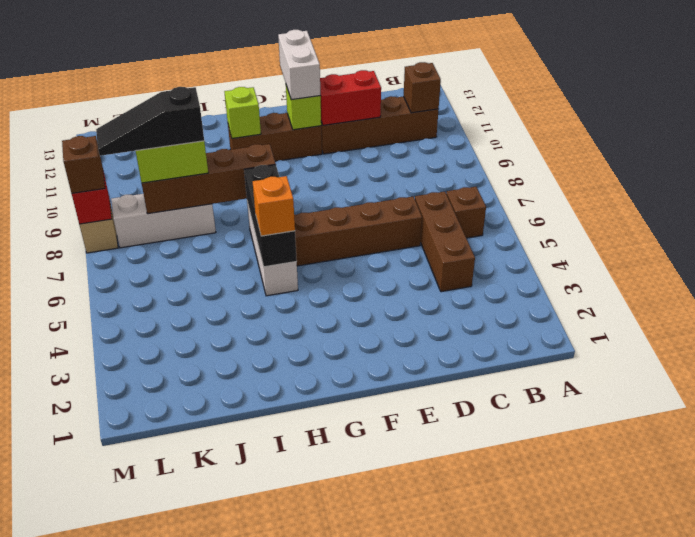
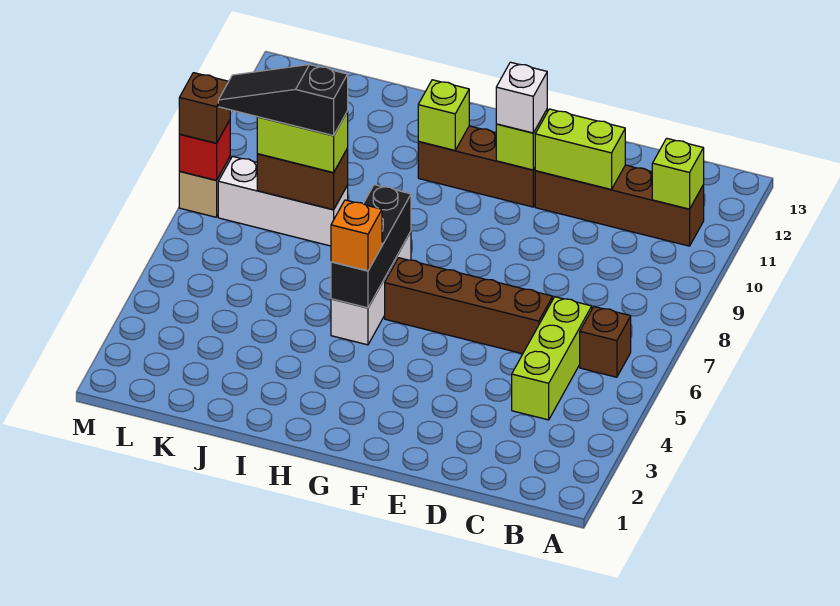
brown 1x1 brick [404,62,441,113] -> lime 1x1 brick [652,138,704,209]
brown 1x3 brick [415,192,475,292] -> lime 1x3 brick [512,297,592,420]
red 1x2 brick [320,70,381,125] -> lime 1x2 brick [535,109,625,190]
white 1x2 brick [278,30,320,100] -> white 1x1 brick [496,62,547,133]
brown 1x4 brick [142,144,276,214] -> brown 1x2 brick [257,148,348,210]

